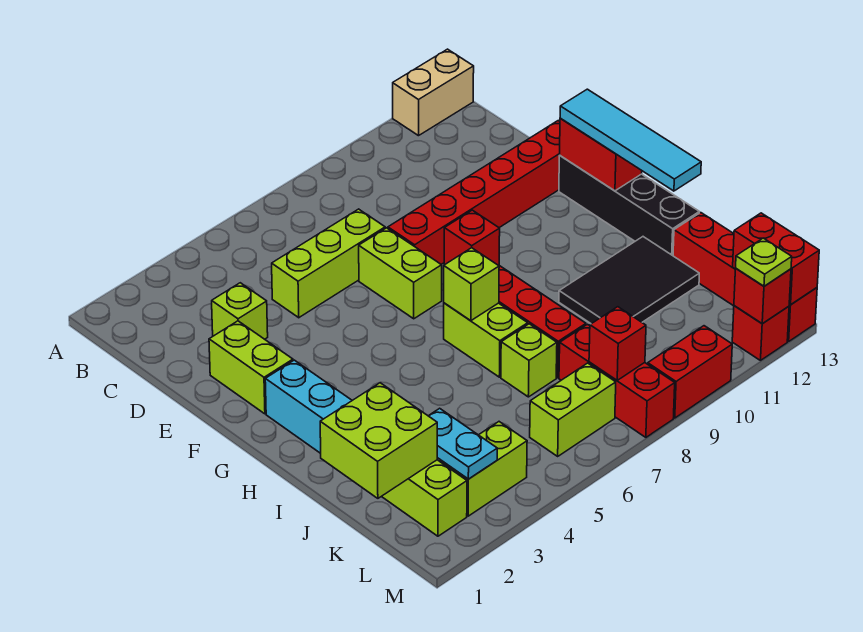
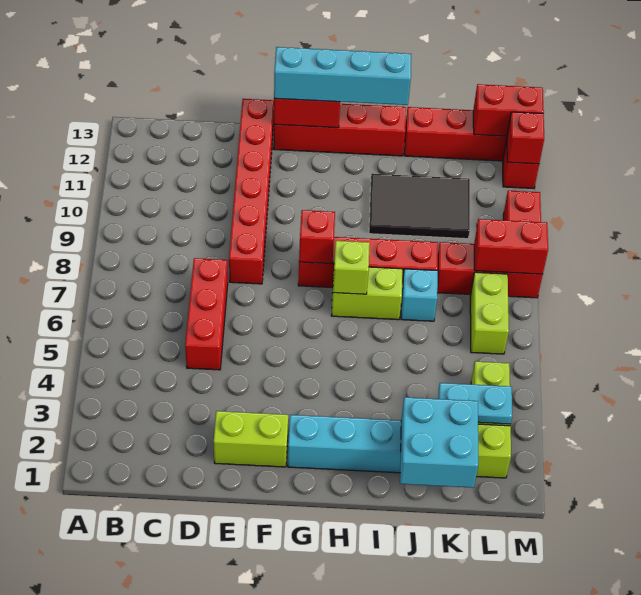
tan 1x2 brick [393,49,474,136] -> none
lime 1x1 brick [212,283,268,339] -> none
lime 1x3 brick [272,209,385,318] -> red 1x3 brick [185,258,228,370]
lime 1x2 brick [359,228,442,319] -> none
black 1x4 brick [559,156,699,256] -> red 1x4 brick [273,104,406,156]
cyan 1x4 tile [560,89,701,191] -> cyan 1x4 brick [274,47,411,105]
black 2x3 tile [559,237,699,324] -> black 2x3 tile turned to [369,174,470,239]
lime 2x2 brick [320,383,437,498] -> cyan 2x2 brick [400,397,478,488]
lime 1x1 brick [501,324,557,397] -> cyan 1x1 brick [401,269,438,321]
red 1x1 brick [589,307,646,380] -> red 1x2 brick [474,219,548,274]
lime 1x1 plate [736,238,792,286] -> none

